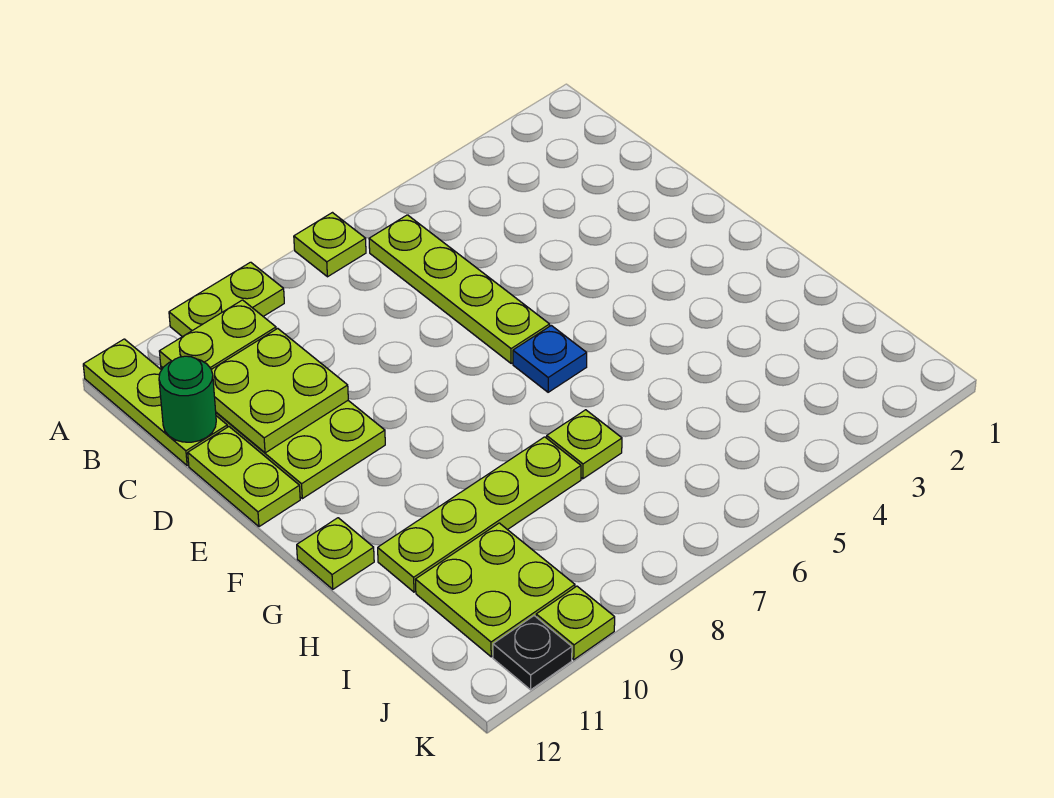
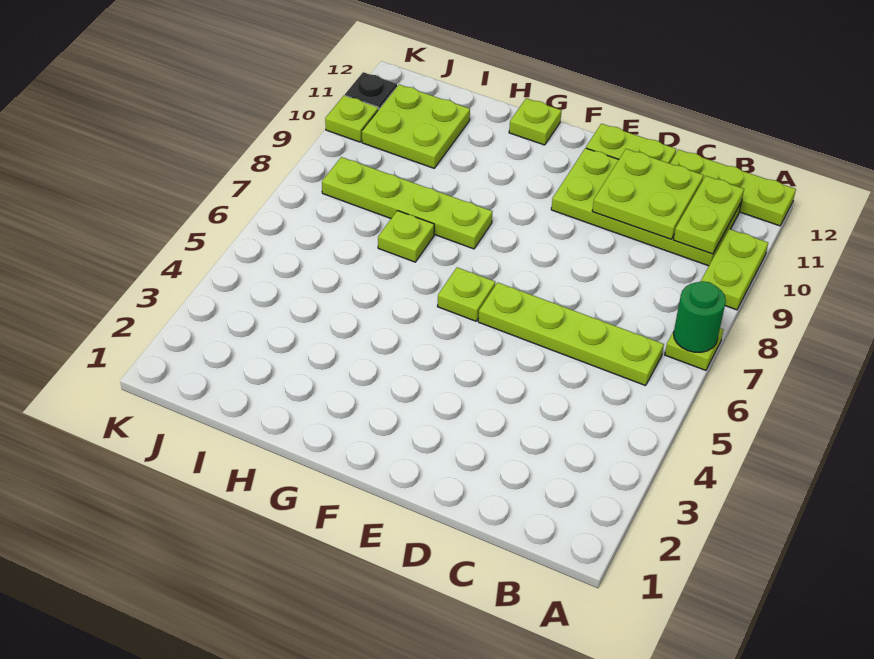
green 1x1 round brick [159,356,216,442] -> green 1x1 round brick moved to [674,281,726,352]
blue 1x1 plate [513,325,587,392] -> lime 1x1 plate [437,267,495,321]
lime 1x4 plate [378,437,581,592] -> lime 1x4 plate turned to [322,157,493,249]

